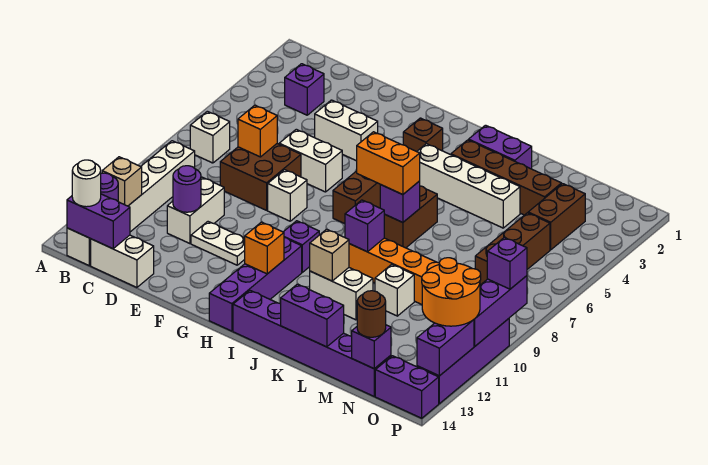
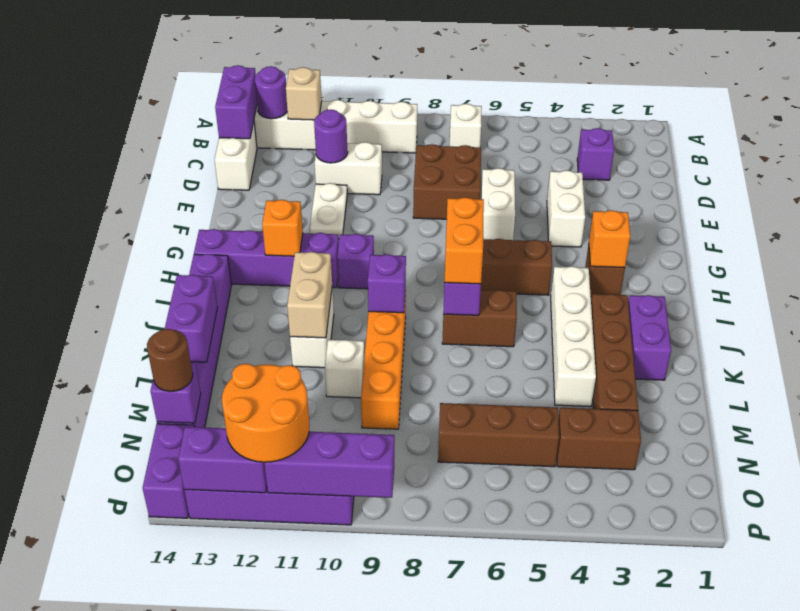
white 1x1 round brick [72,160,101,207] -> none
orange 1x1 brick [238,105,277,157] -> orange 1x1 brick moved to [589,210,630,268]
white 1x1 brick [268,170,307,221] -> none
tan 1x1 brick [310,229,349,281] -> tan 1x2 brick [287,252,332,338]
purple 1x1 brick [487,237,527,289] -> none

